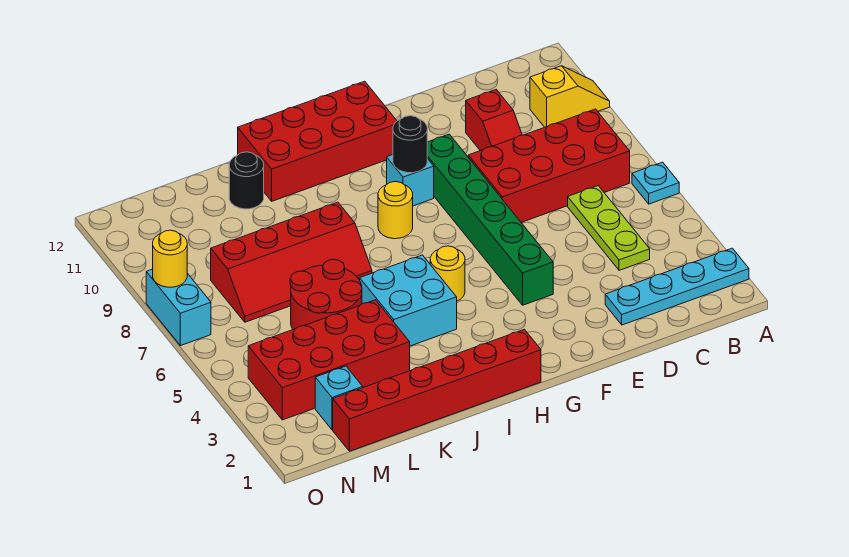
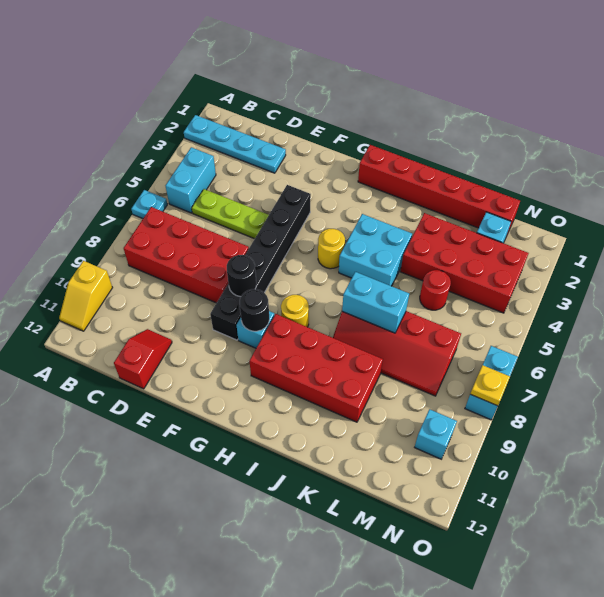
yellow 1x2 slope [530,66,610,127] -> yellow 1x2 slope turned to [59,261,113,331]
none -> cyan 1x2 brick [166,147,216,213]
lime 1x3 plate [568,186,650,270] -> lime 1x3 plate turned to [192,189,269,239]
red 1x2 slope [466,90,522,151] -> red 1x2 slope moved to [114,329,172,389]
green 1x6 brick [427,134,553,305] -> black 1x6 brick [210,185,311,340]
red 2x4 brick [238,81,397,201] -> red 2x4 brick moved to [249,314,383,422]
red 2x4 slope [211,202,372,322] -> red 2x4 slope turned to [333,311,461,396]
none -> cyan 1x2 brick [342,272,409,333]
red 2x2 round brick [290,259,362,329] -> red 1x1 round brick [420,270,451,310]
black 1x1 round brick [229,152,264,209] -> black 1x1 round brick moved to [227,255,256,297]
none -> cyan 1x1 brick [415,409,457,459]
yellow 1x1 round brick [153,230,187,287] -> yellow 1x1 plate [470,365,510,406]

